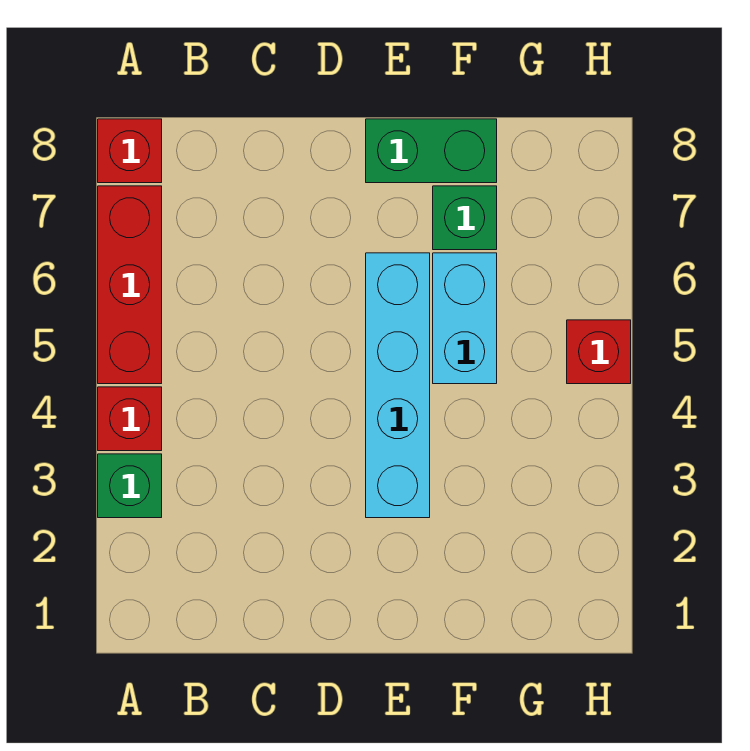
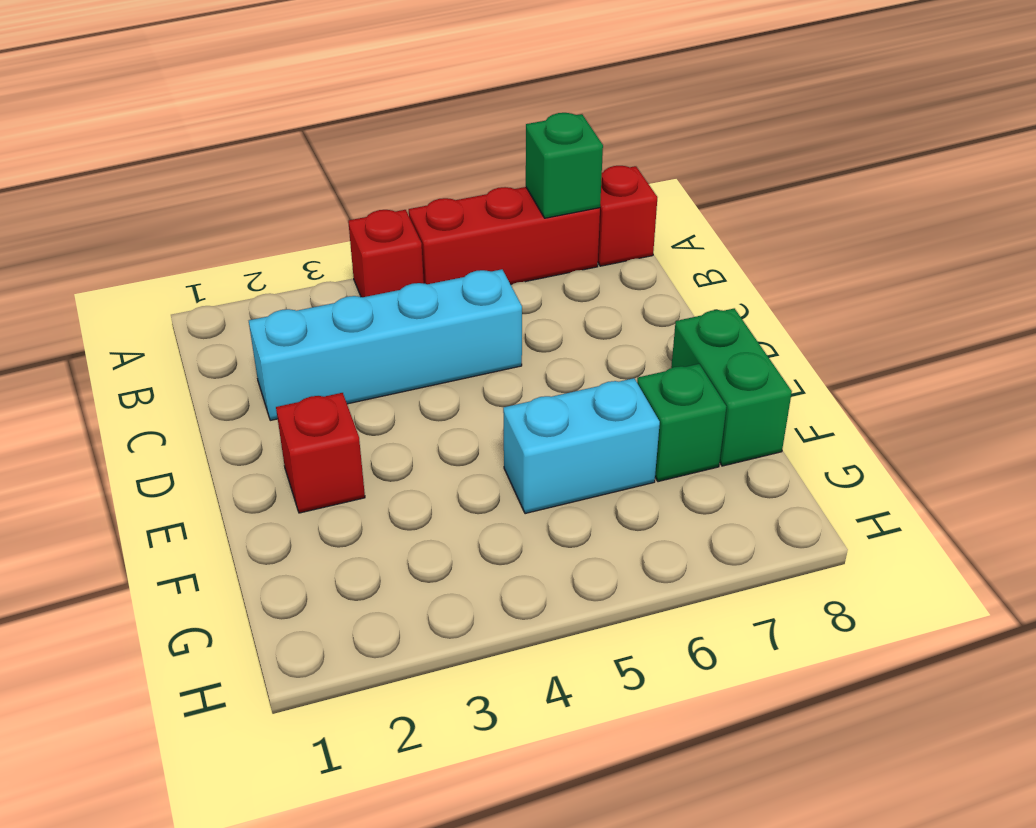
green 1x1 brick [98,454,162,518] -> green 1x1 brick moved to [526,113,603,218]
cyan 1x4 brick [366,253,430,518] -> cyan 1x4 brick moved to [249,269,522,420]
red 1x1 brick [567,320,631,384] -> red 1x1 brick moved to [276,393,365,513]

